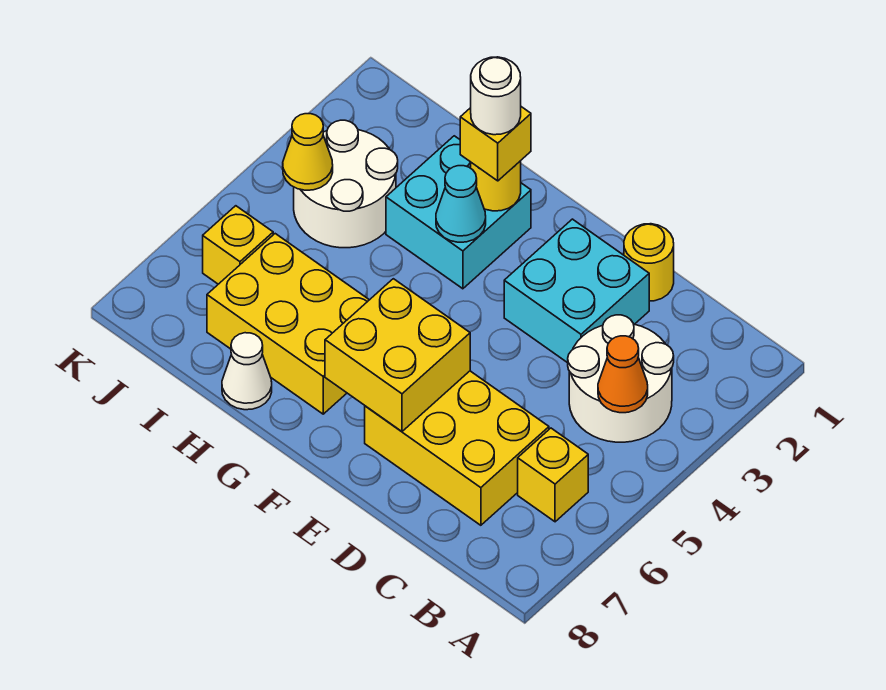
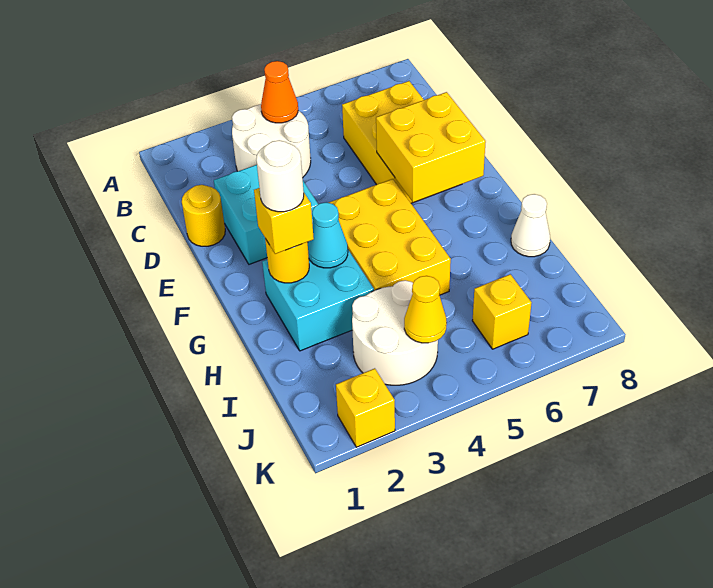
yellow 1x1 brick [518,428,588,522] -> yellow 1x1 brick moved to [336,368,395,447]
yellow 2x3 brick [207,234,369,414] -> yellow 2x3 brick moved to [329,179,451,295]

